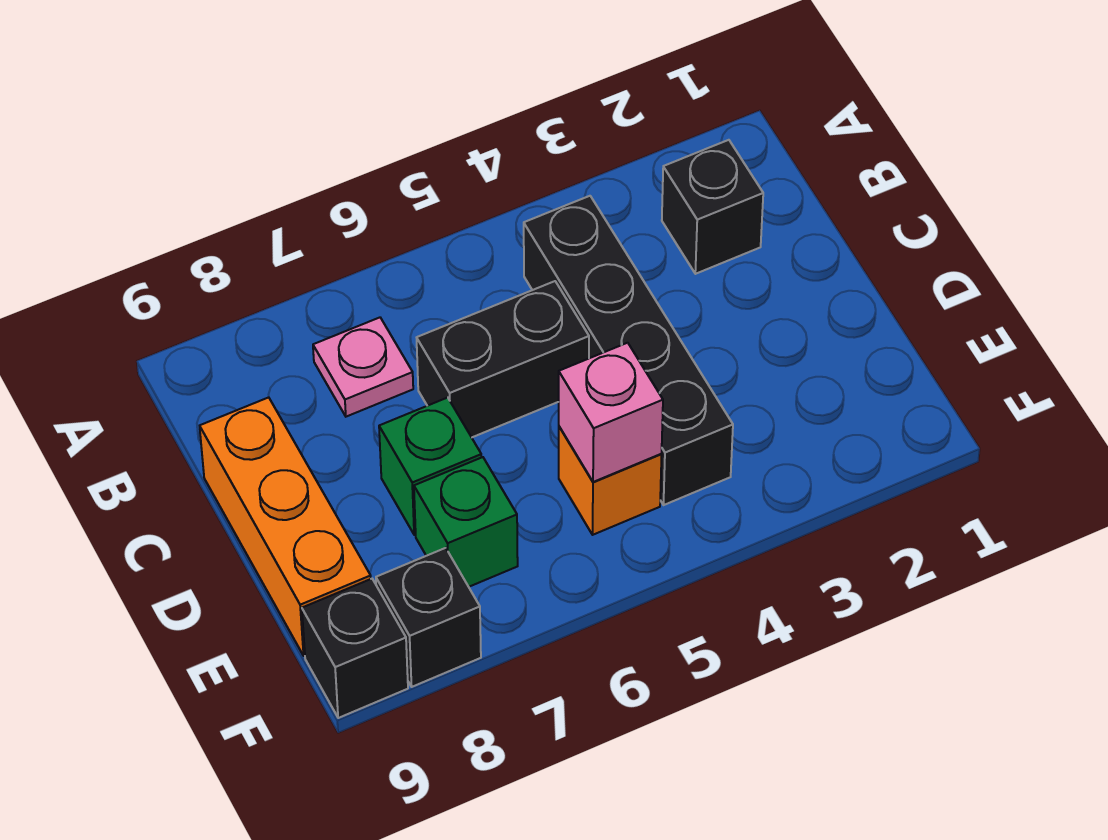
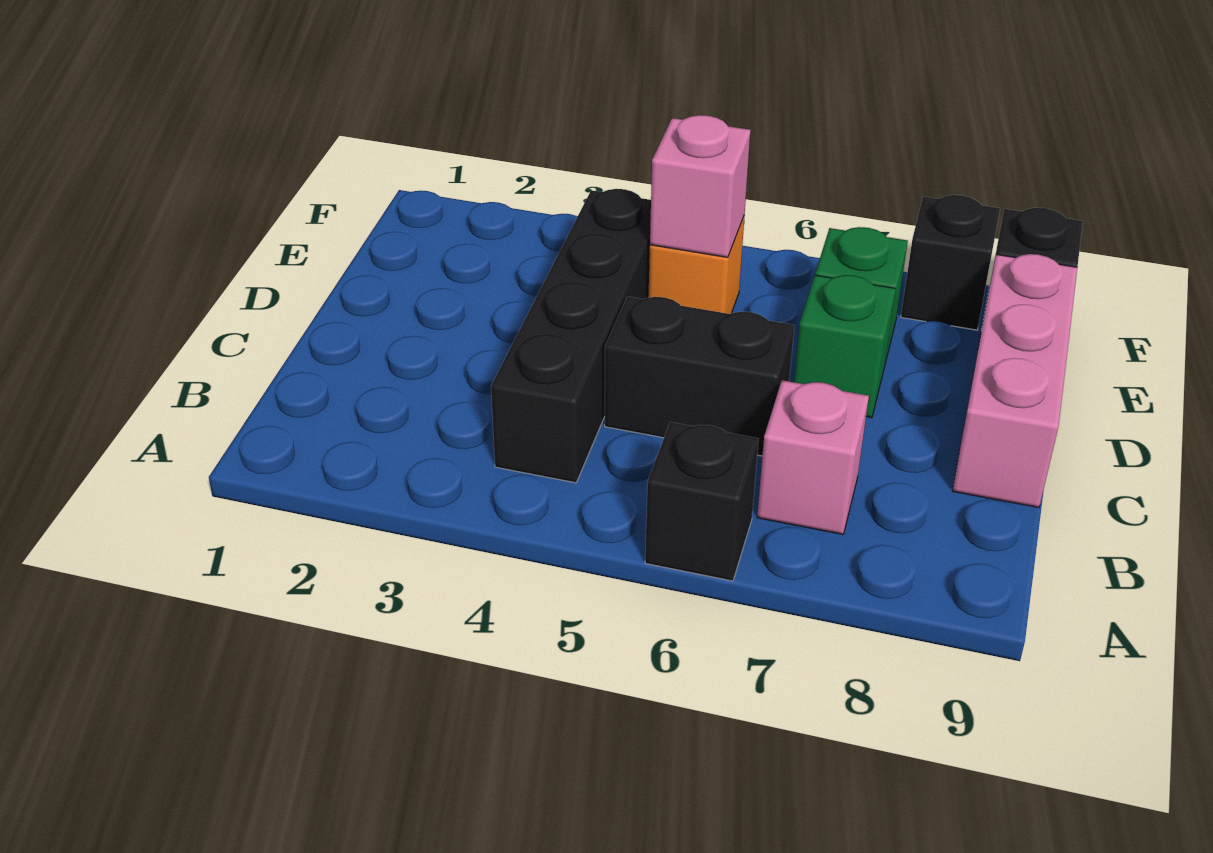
black 1x1 brick [662,140,763,274] -> black 1x1 brick moved to [645,422,759,581]
pink 1x1 plate [313,318,413,417] -> pink 1x1 brick [757,380,869,534]
orange 1x3 brick [200,397,371,656] -> pink 1x3 brick [952,254,1077,508]

